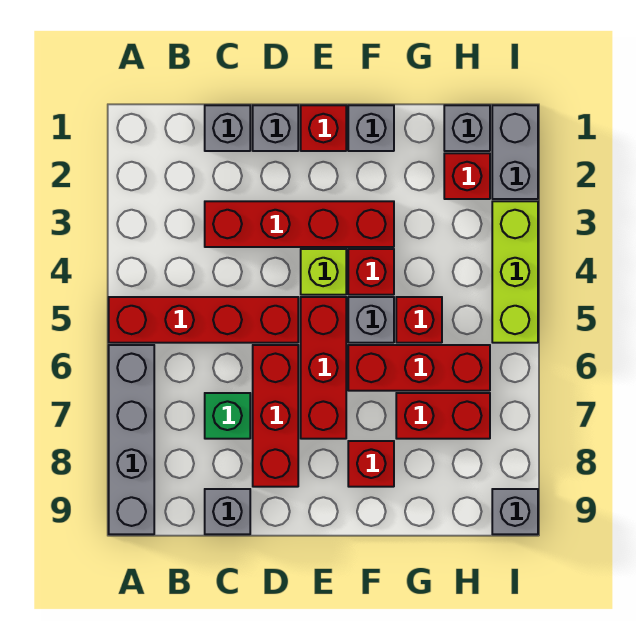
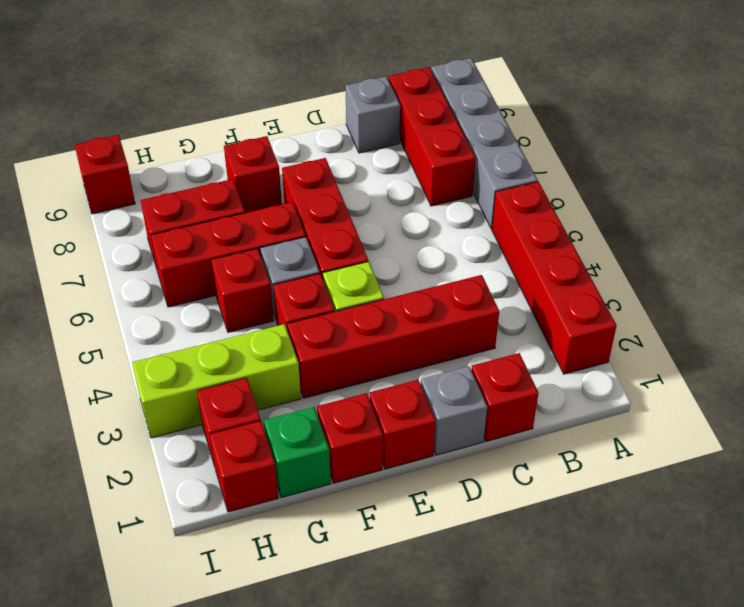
red 1x4 brick [109,297,298,343] -> red 1x4 brick turned to [492,182,617,374]
grey 1x1 brick [205,105,250,151] -> red 1x1 brick [471,353,538,441]
green 1x1 brick [205,393,250,439] -> green 1x1 brick moved to [264,407,331,498]
red 1x3 brick [253,345,298,487] -> red 1x3 brick moved to [389,67,476,206]
grey 1x1 brick [348,105,394,151] -> red 1x1 brick [317,393,383,483]
grey 1x1 brick [444,105,490,151] -> red 1x1 brick [210,421,278,512]
grey 1x2 brick [492,105,538,199] -> none
lime 1x3 brick [492,201,538,343] -> lime 1x3 brick turned to [132,324,301,438]
grey 1x1 brick [492,489,538,534] -> red 1x1 brick [75,135,135,214]

